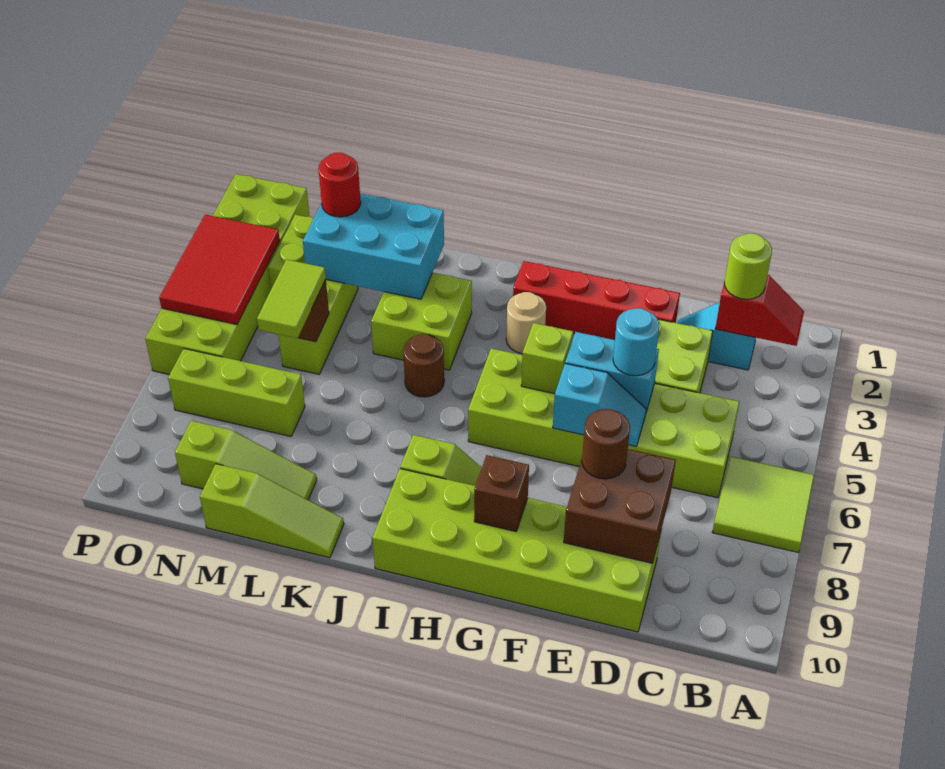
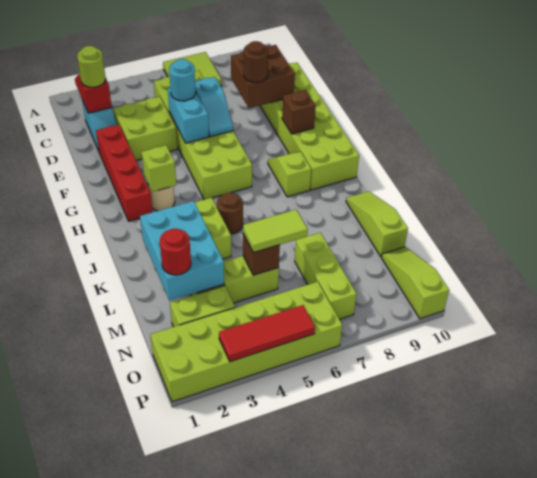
cyan 1x2 slope [553,364,646,446] -> cyan 1x2 slope turned to [195,77,233,137]
lime 1x1 brick [521,323,573,394] -> lime 1x1 brick moved to [142,145,176,192]
lime 1x3 slope [175,421,317,500] -> lime 1x3 slope moved to [381,247,449,319]
red 2x3 tile [159,215,280,324] -> red 1x3 tile [219,305,315,362]

